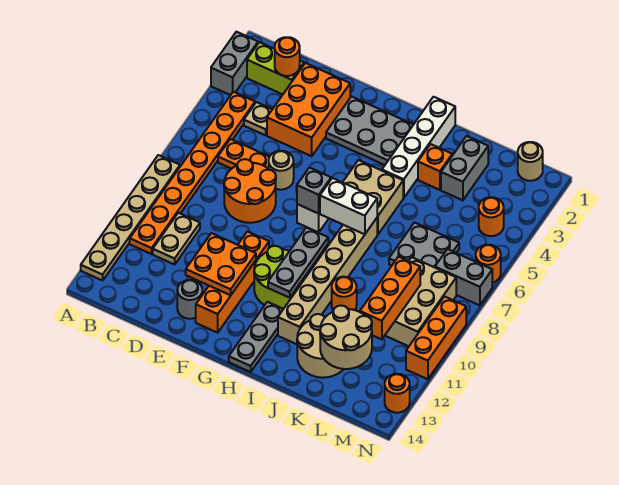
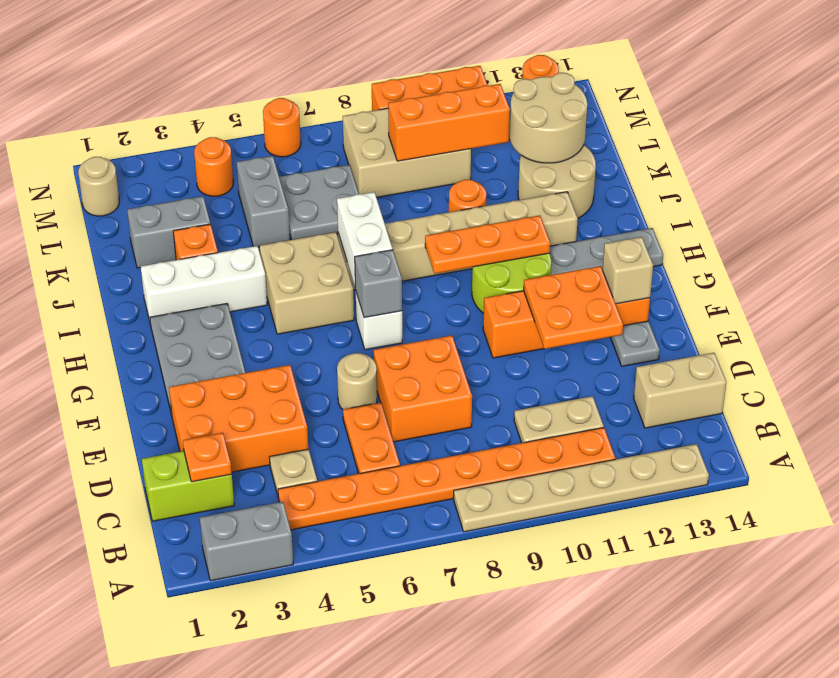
lime 1x2 brick [247,42,304,94] -> lime 1x2 brick turned to [142,451,234,521]
orange 1x1 round brick [275,37,300,76] -> orange 1x1 plate [183,433,232,482]
none -> tan 1x2 brick [634,353,726,428]
orange 2x2 round brick [224,159,276,223] -> orange 2x2 brick [374,336,472,442]
grey 1x1 round brick [177,280,202,319] -> grey 1x1 plate [611,321,660,366]
none -> tan 1x1 brick [603,237,653,304]
grey 1x3 plate [268,227,328,298] -> orange 1x3 plate [425,216,550,274]
white 1x4 brick [382,97,455,198] -> white 1x3 brick [141,246,267,324]
grey 1x2 brick [435,249,492,305] -> grey 1x2 brick moved to [237,156,290,247]

